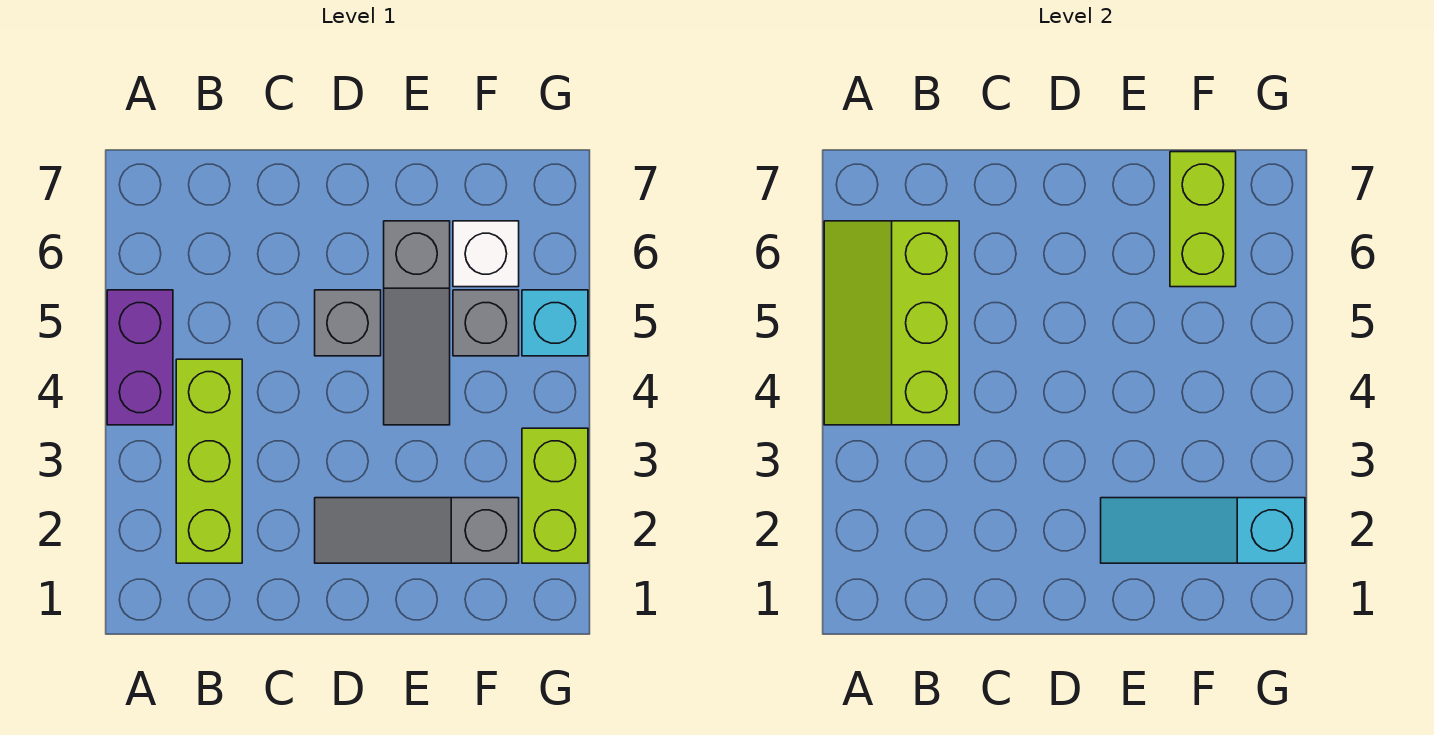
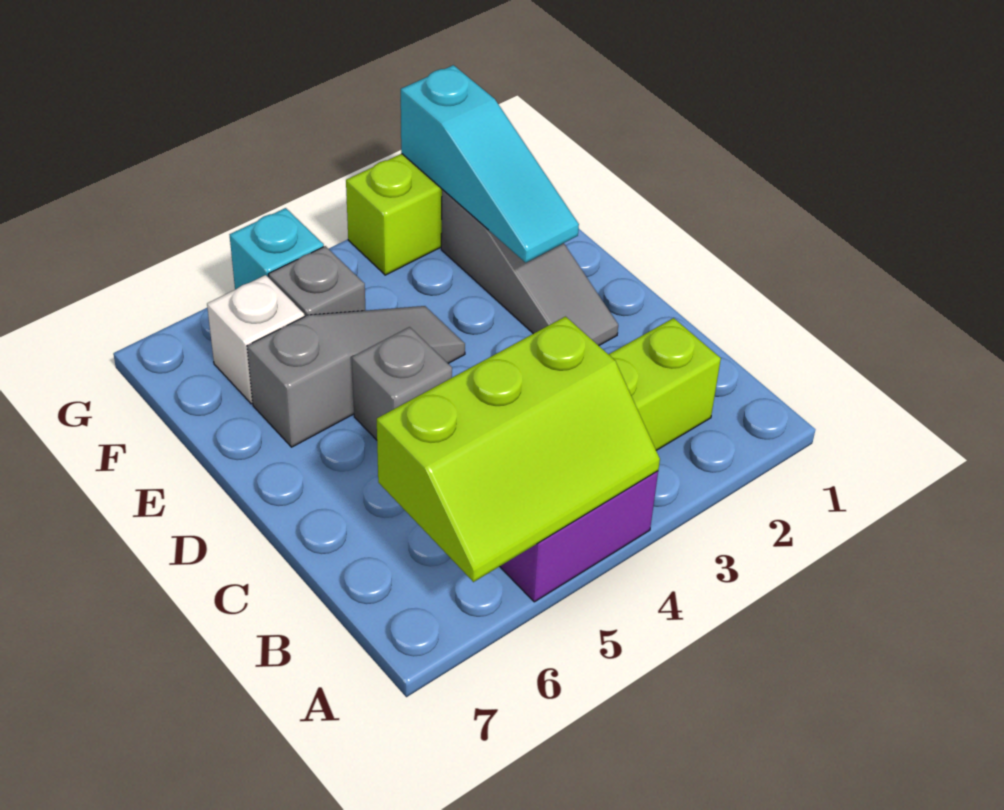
lime 1x2 brick [1170,152,1236,287] -> none

